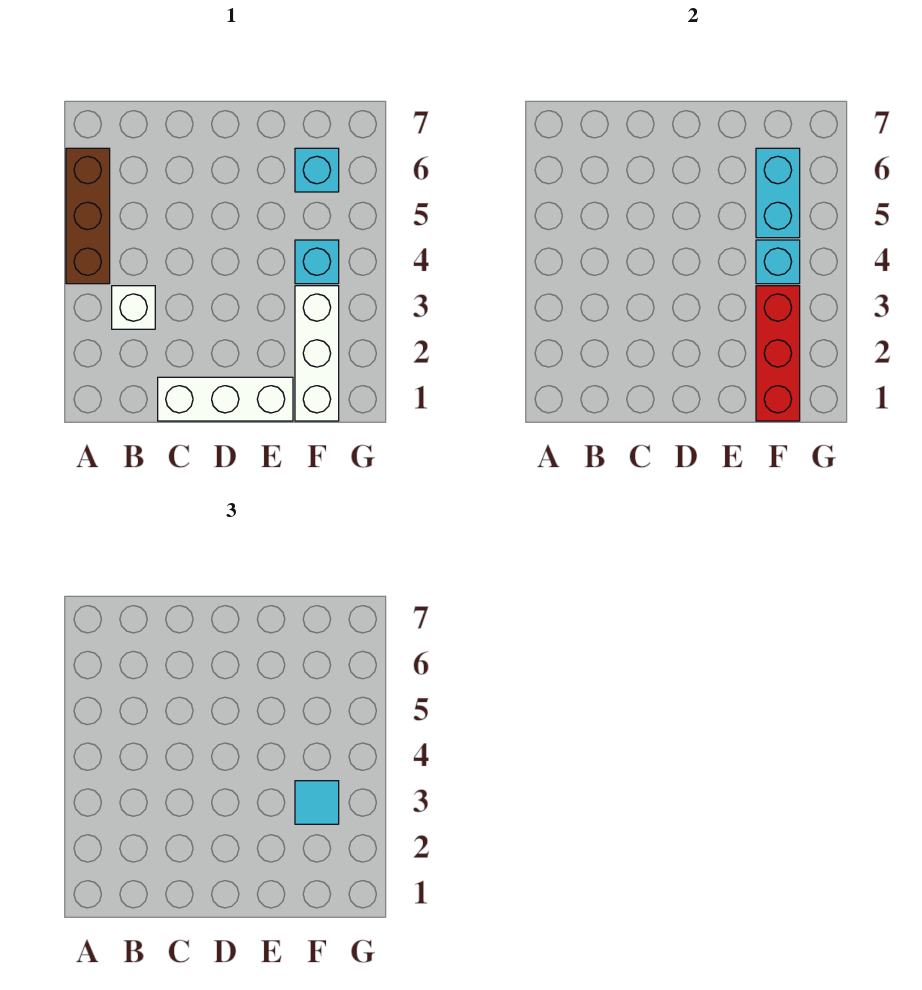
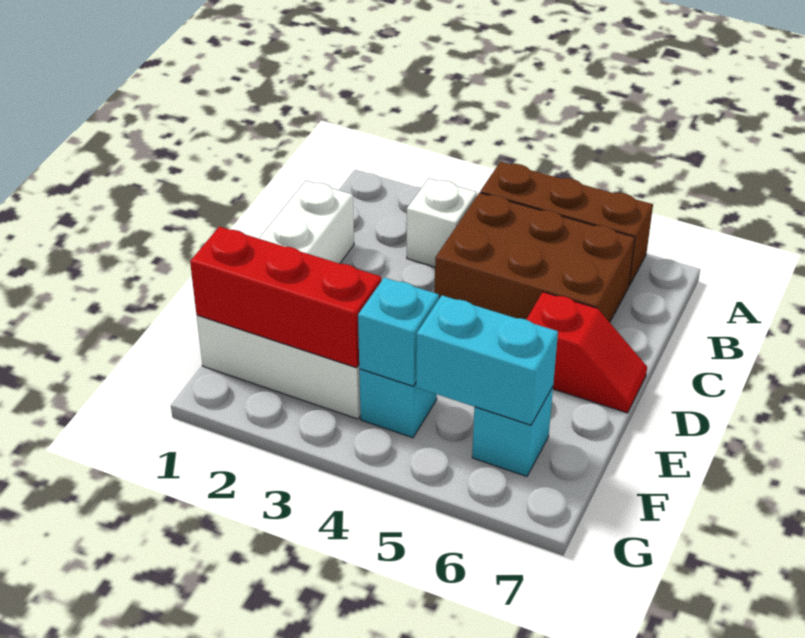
none -> brown 2x3 brick [435,193,635,322]
none -> red 1x2 slope [526,292,647,413]
cyan 1x1 tile [295,781,339,824] -> none

